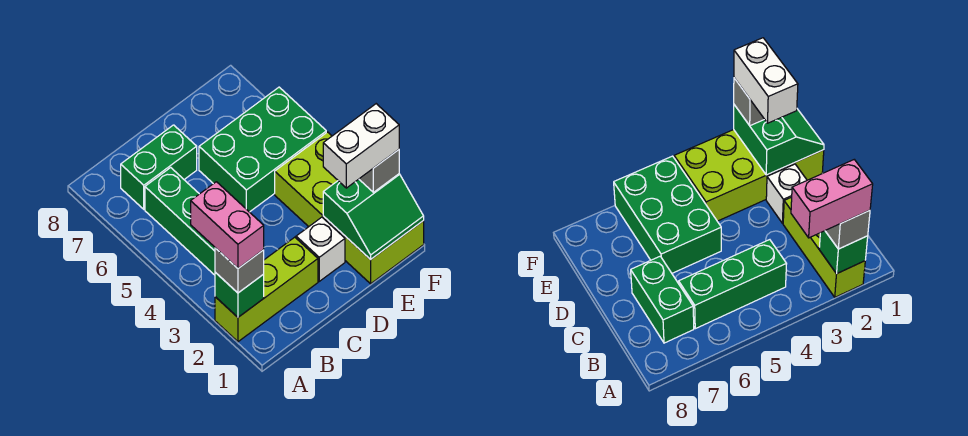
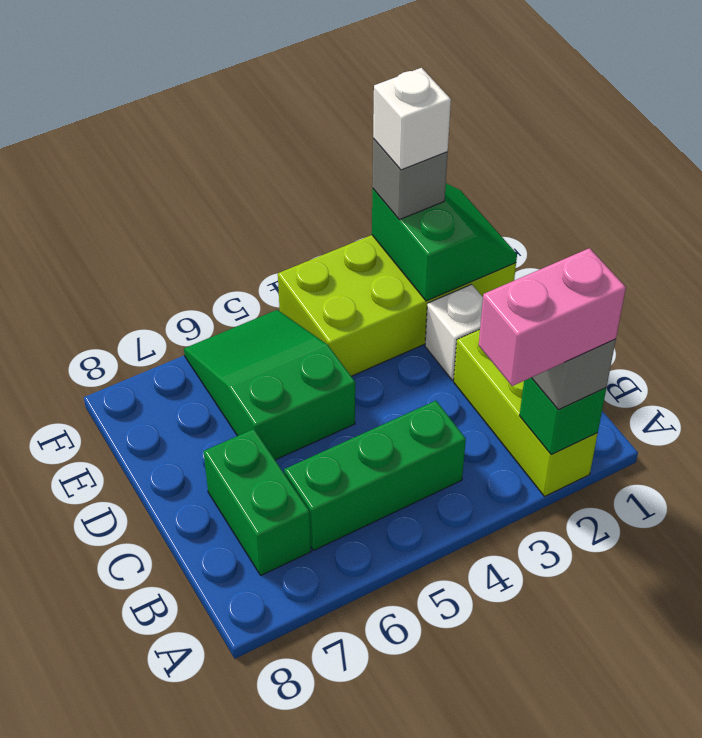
green 2x3 brick [199,87,326,212] -> green 2x3 slope [184,310,355,460]
white 1x2 brick [323,104,399,188] -> white 1x1 brick [373,68,451,170]

